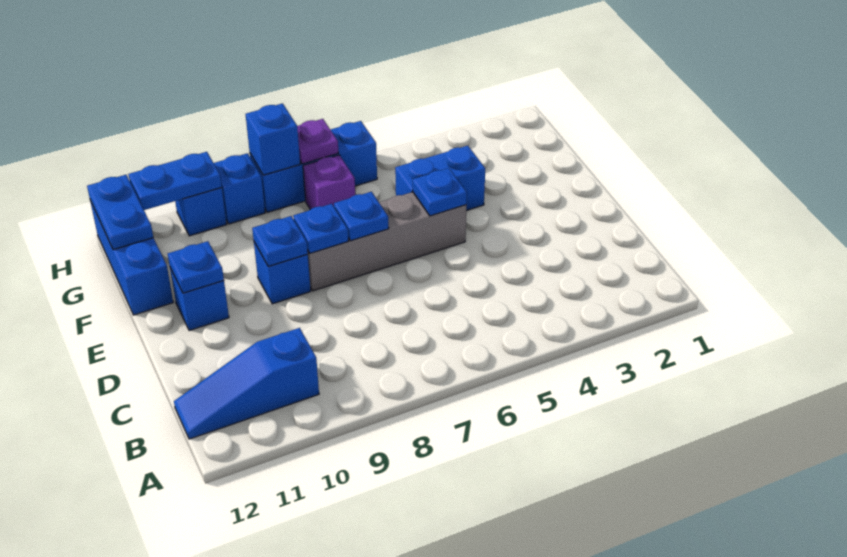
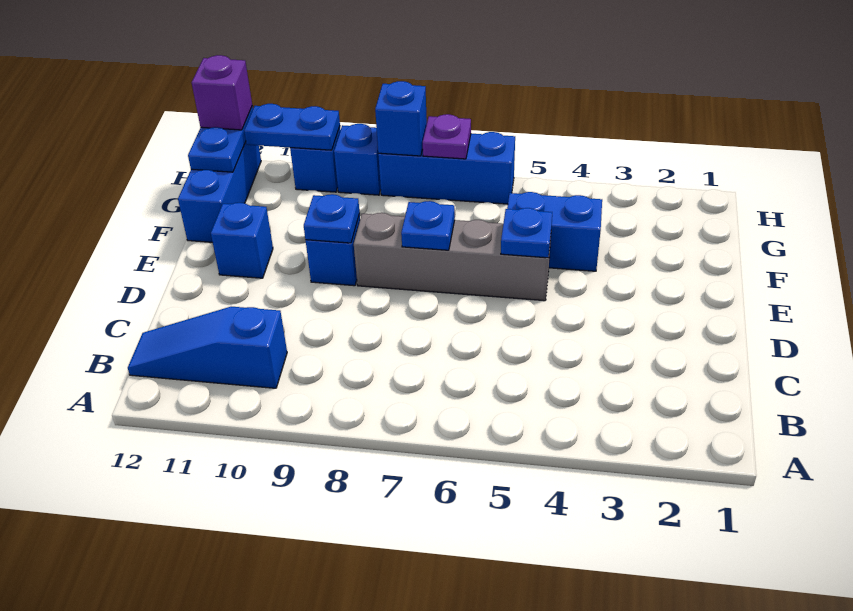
blue 1x1 plate [293,204,348,253] -> none
blue 1x1 plate [168,241,224,293] -> none
purple 1x1 brick [303,155,355,210] -> purple 1x1 brick moved to [192,55,252,130]

